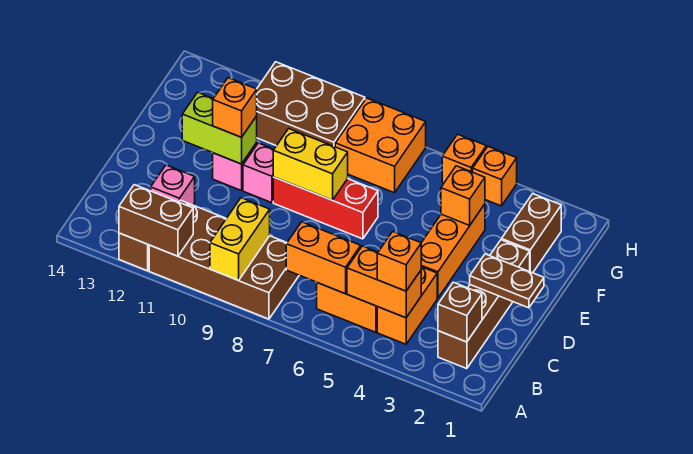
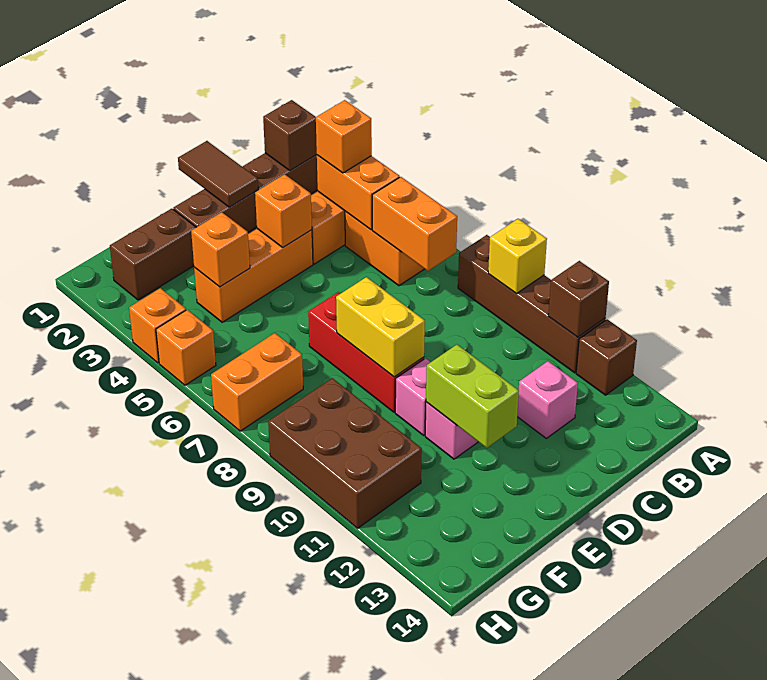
brown 2x4 brick [149,200,299,319] -> brown 1x4 brick [458,235,606,373]
yellow 1x2 brick [210,198,270,280] -> yellow 1x1 brick [488,219,547,294]
brown 1x2 brick [119,185,193,256] -> brown 1x1 brick [548,261,609,337]
brown 1x2 plate [470,254,544,308] -> brown 1x2 tile [178,141,258,207]
orange 1x1 brick [213,78,257,137] -> orange 1x1 brick moved to [255,174,312,247]
orange 2x2 brick [335,98,426,193] -> orange 1x2 brick [211,333,303,431]

